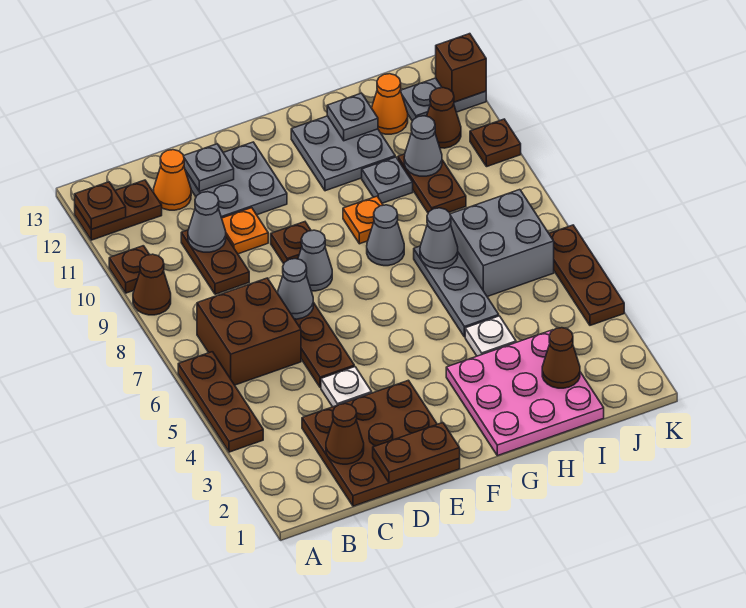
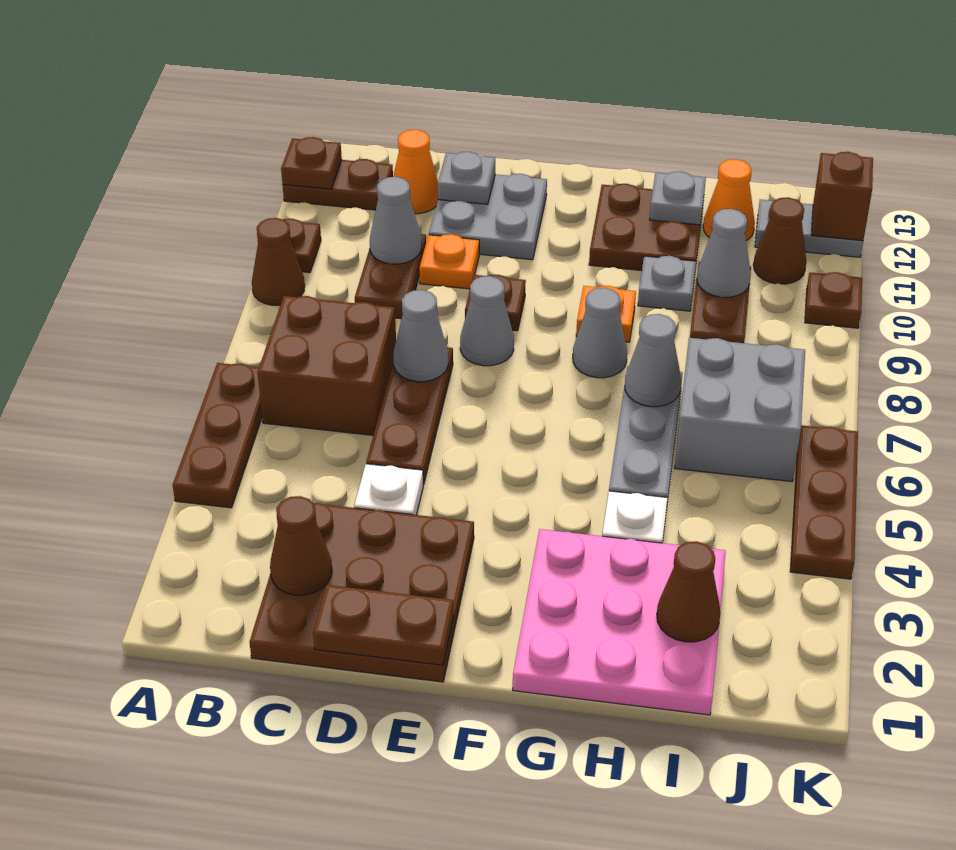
grey 2x2 plate [291,116,395,191] -> brown 2x2 plate [589,184,703,271]

